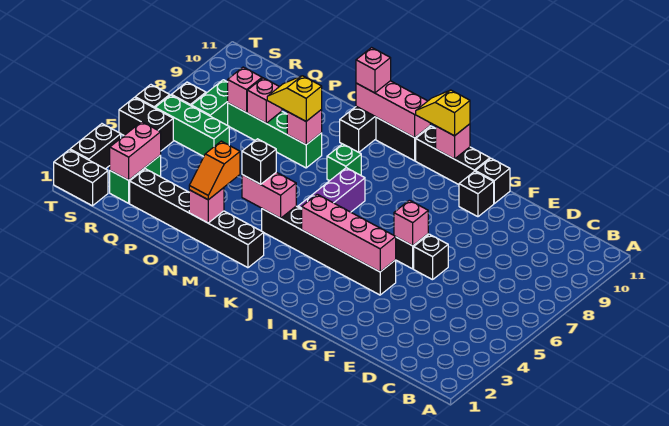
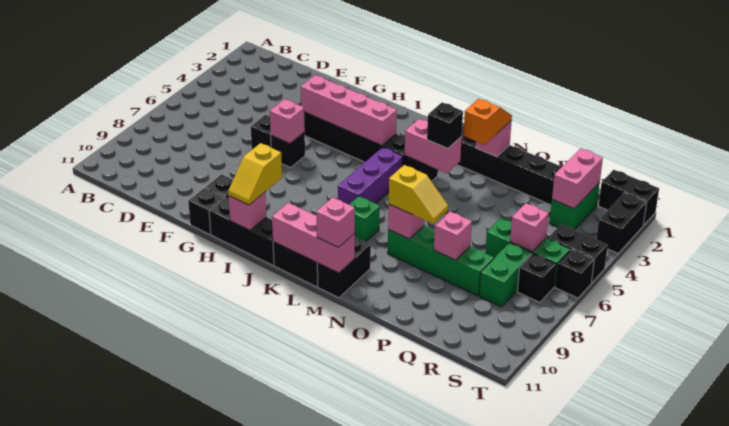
yellow 1x2 slope [416,90,470,136] -> yellow 1x2 slope turned to [228,143,282,205]
pink 1x1 brick [228,67,262,113] -> pink 1x1 brick moved to [510,203,549,252]

